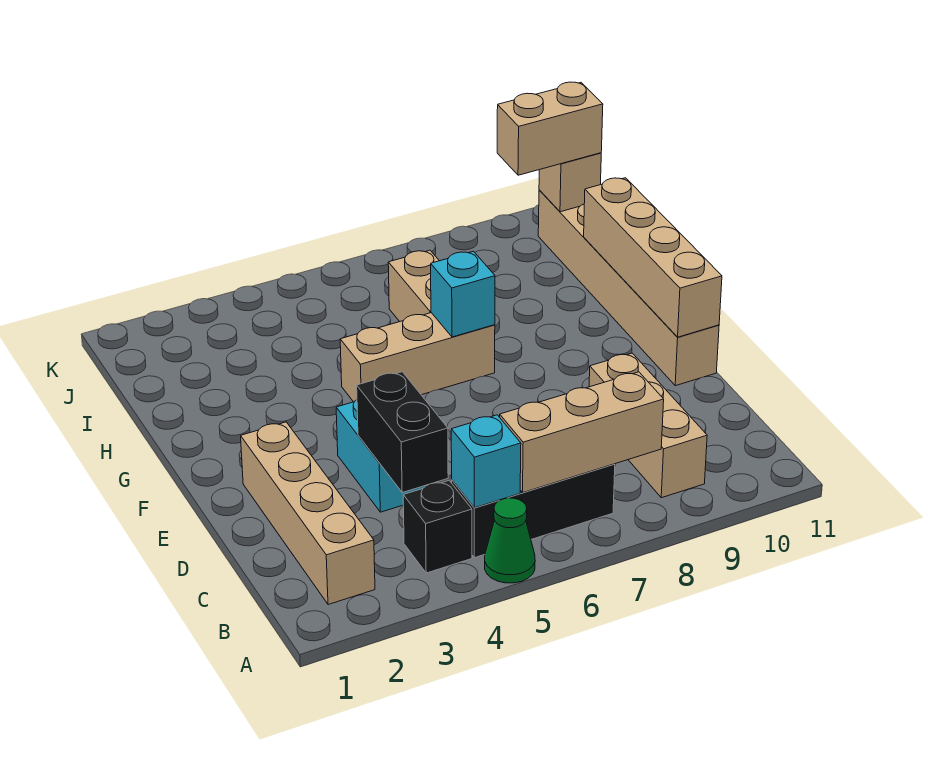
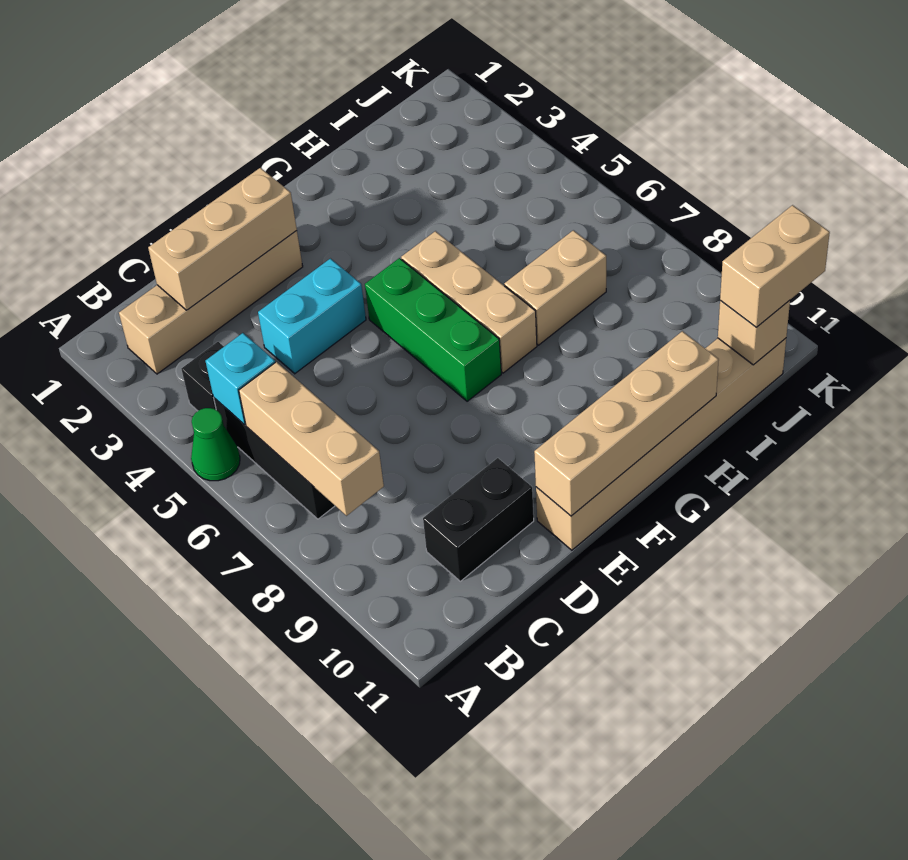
tan 1x3 brick [589,353,707,498] -> tan 1x3 brick moved to [148,168,297,310]
black 1x2 brick [357,372,448,492] -> black 1x2 brick moved to [423,458,534,581]
none -> green 1x3 brick [365,258,501,401]
cyan 1x1 brick [431,251,495,337] -> none
tan 1x2 brick [497,82,603,175] -> tan 1x2 brick turned to [720,205,830,327]

